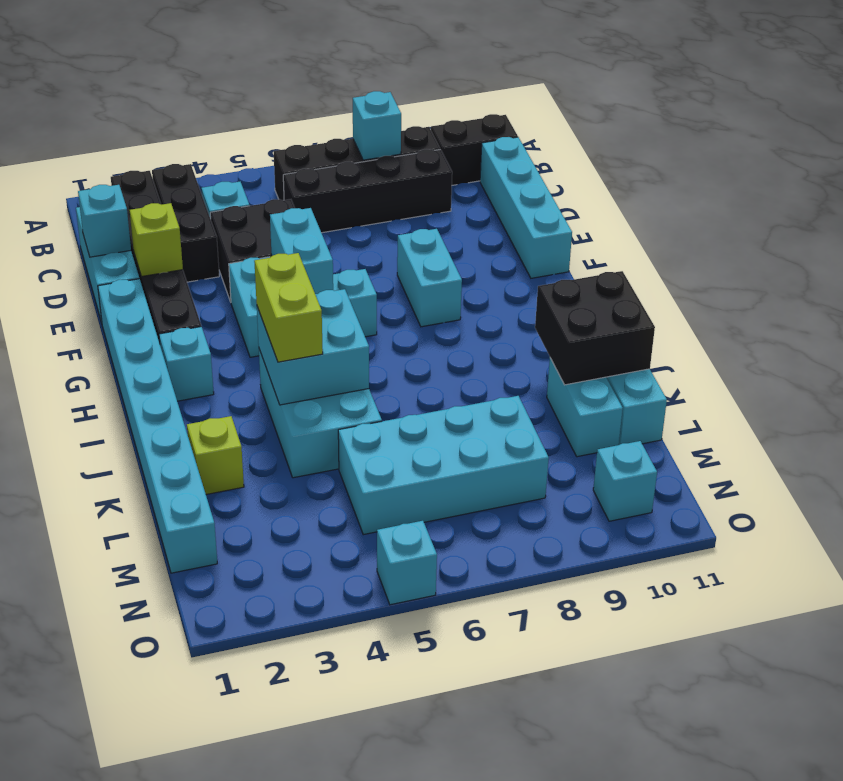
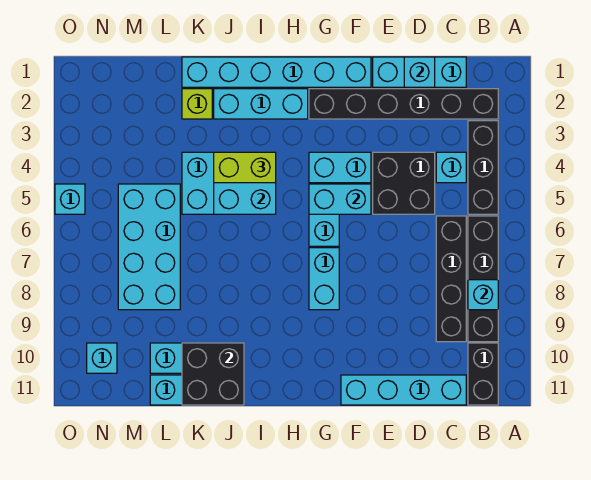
black 1x3 brick [152,164,219,282] -> black 1x3 brick turned to [468,121,498,214]
lime 1x1 brick [130,203,183,277] -> none
cyan 1x8 brick [98,279,217,573] -> cyan 1x6 brick [182,57,371,87]
cyan 1x2 brick [397,229,462,327] -> cyan 1x2 brick turned to [309,248,339,310]
cyan 1x1 brick [159,327,214,401] -> cyan 1x3 brick [214,89,308,119]

